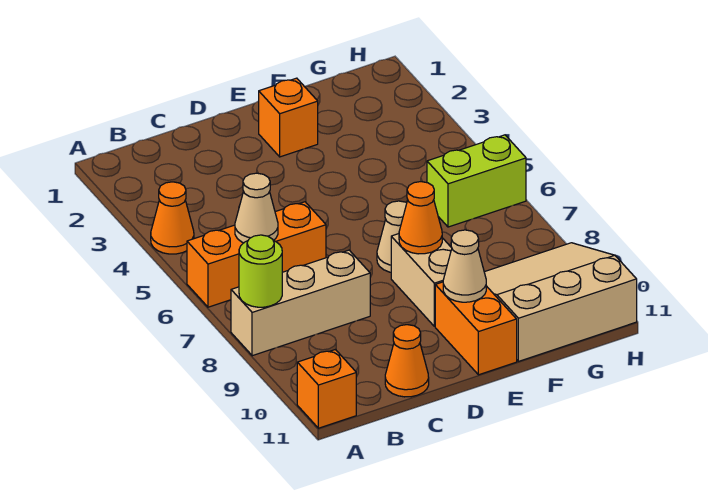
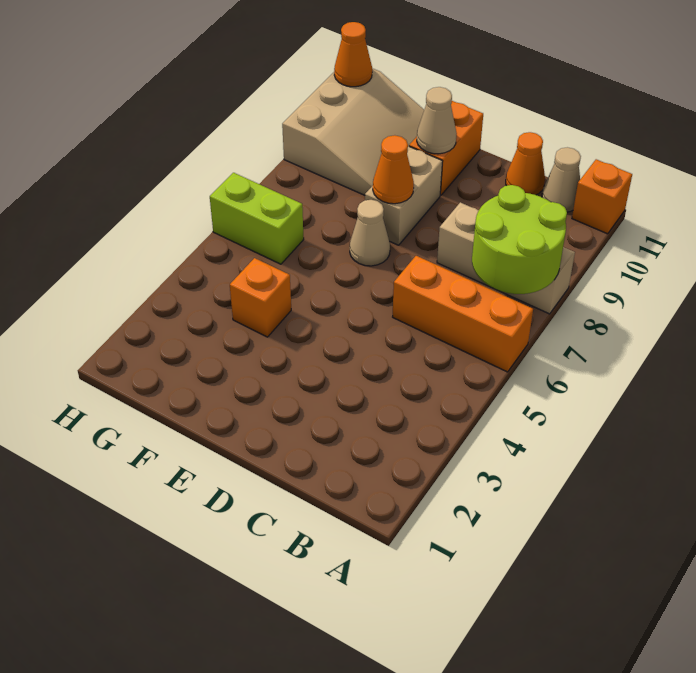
orange 1x1 cone [151,182,194,254] -> orange 1x1 cone moved to [334,22,372,87]
lime 1x1 round brick [239,235,282,307] -> lime 2x2 round brick [472,185,567,294]
tan 1x1 cone [235,173,278,243] -> tan 1x1 cone moved to [542,147,581,212]
orange 1x1 brick [259,78,318,157] -> orange 1x1 brick moved to [230,258,291,337]
tan 3x3 slope [484,243,637,361] -> tan 3x3 slope turned to [282,68,424,195]

